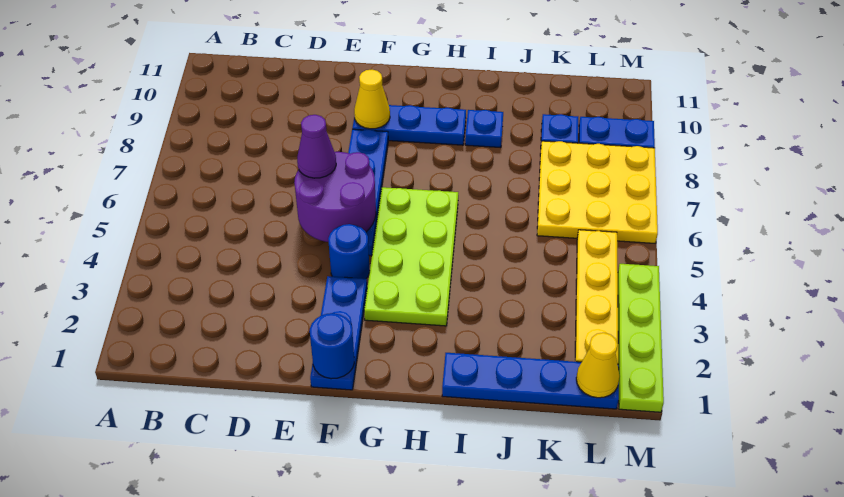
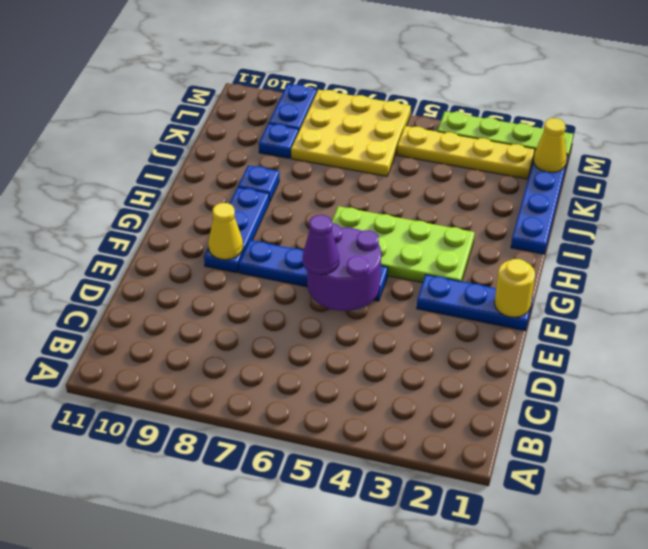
blue 1x1 round brick [310,313,354,379] -> yellow 1x1 round brick [495,259,535,317]
blue 1x1 round brick [328,224,370,279] -> none

